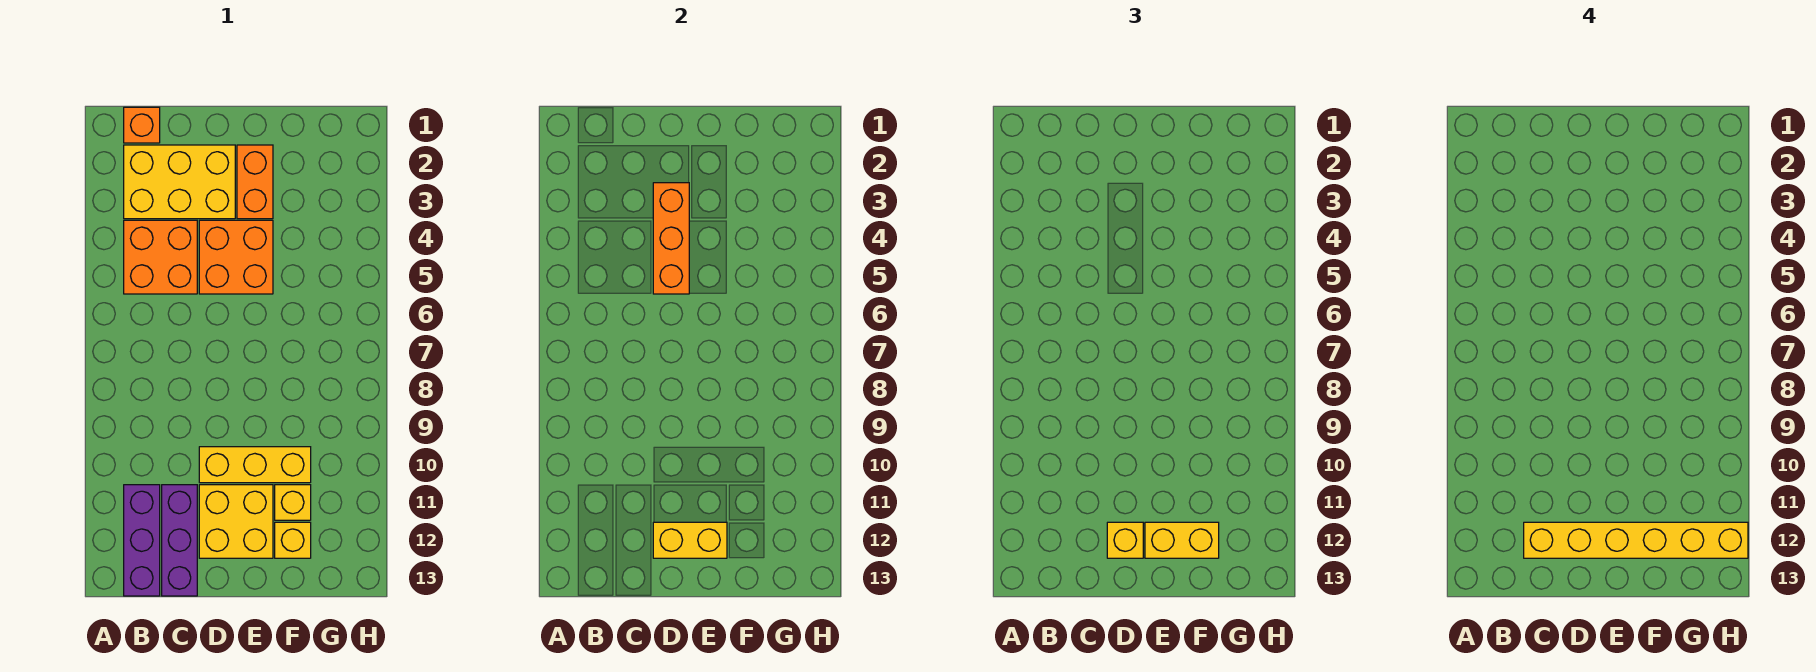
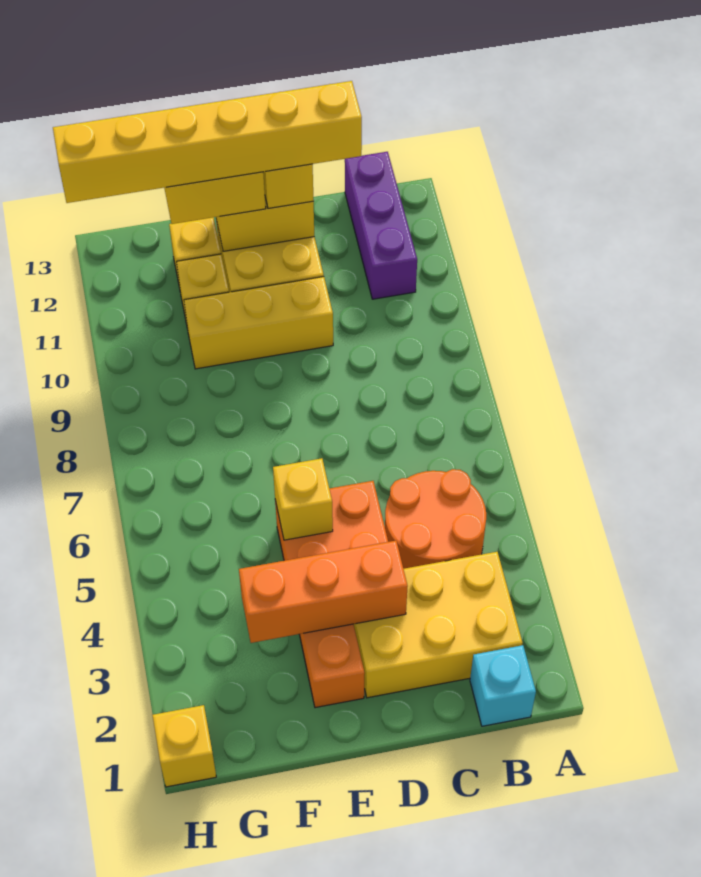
orange 1x1 brick [124,107,160,143] -> cyan 1x1 brick [470,645,536,726]
orange 2x2 brick [124,220,197,294] -> orange 2x2 round brick [385,469,486,569]
purple 1x3 brick [162,485,197,596] -> none
orange 1x3 brick [653,183,689,294] -> orange 1x3 brick turned to [239,541,408,643]
none -> yellow 1x1 brick [273,458,333,540]
none -> yellow 1x1 brick [152,705,216,787]

